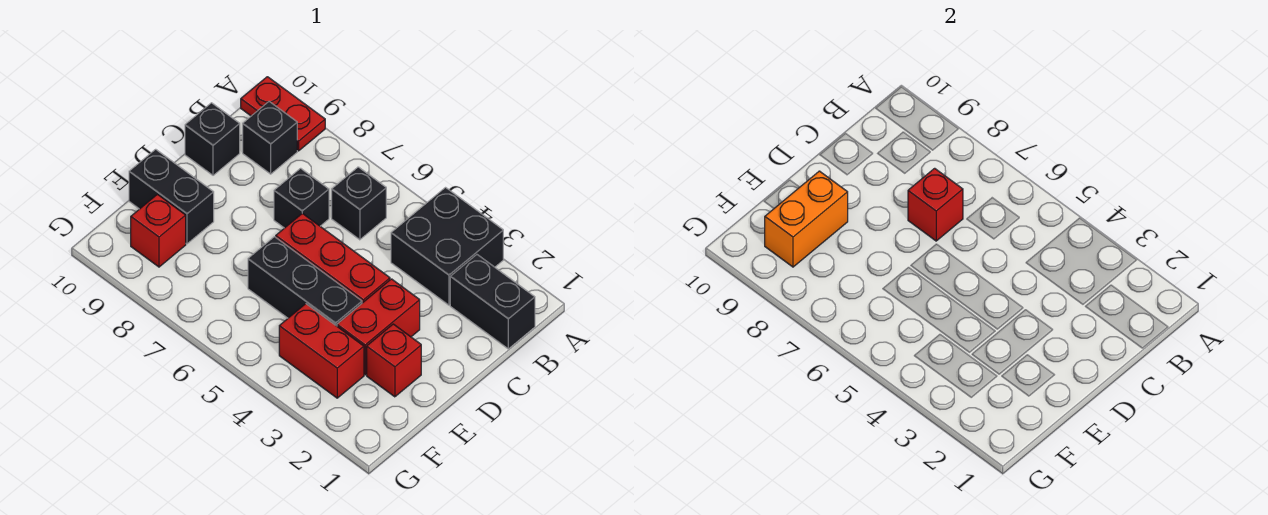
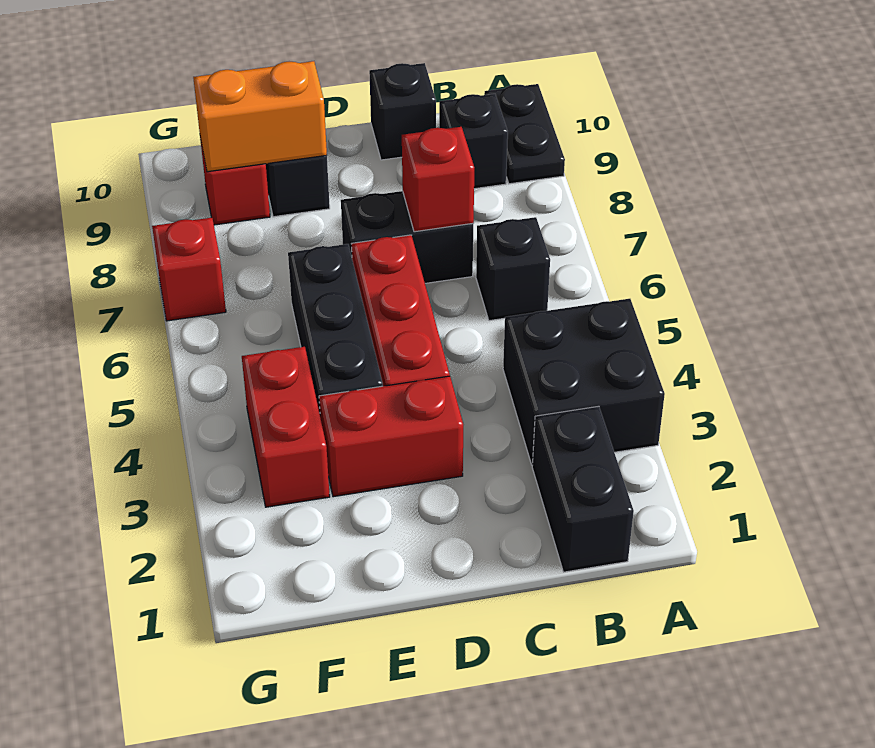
red 1x2 plate [241,77,325,151] -> black 1x2 plate [484,84,565,184]
black 1x1 brick [274,168,329,228] -> black 1x2 brick [341,191,473,283]
red 1x1 brick [367,324,421,397] -> red 1x1 brick moved to [152,218,226,321]

